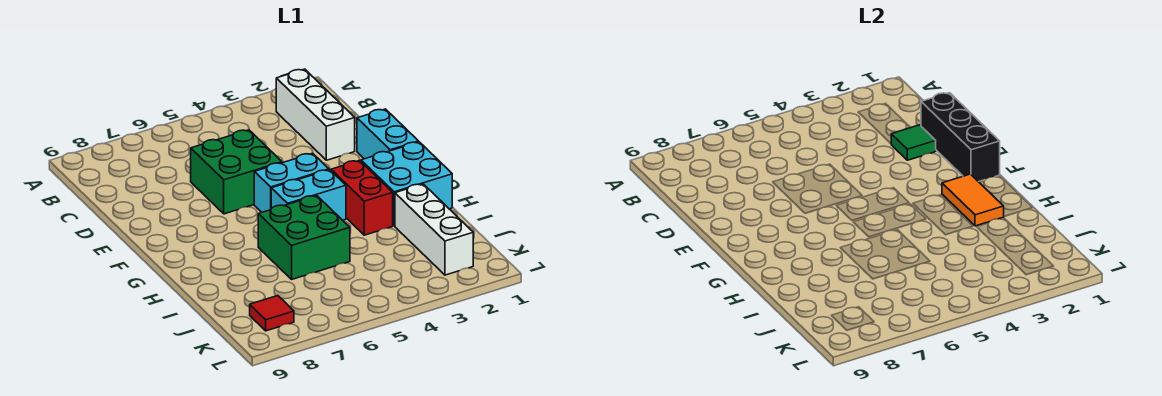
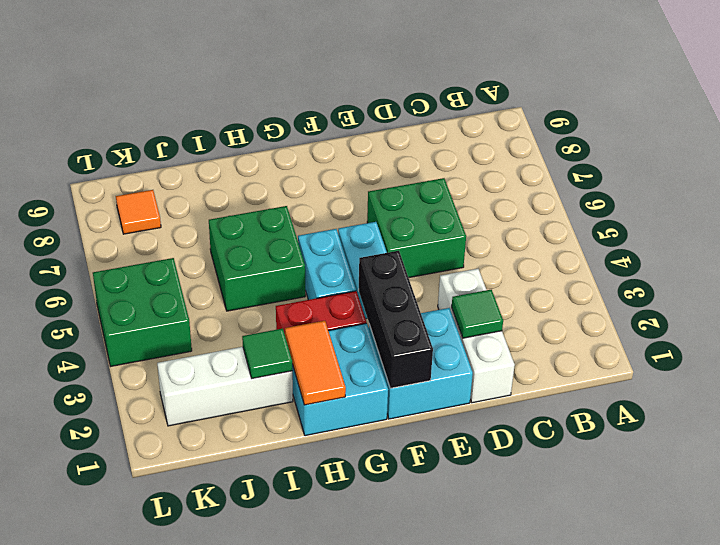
white 1x3 brick [276,69,355,160] -> white 1x3 brick turned to [438,269,515,403]
black 1x3 brick [921,93,1000,182] -> black 1x3 brick turned to [359,251,433,388]
cyan 1x2 brick [357,109,419,159] -> cyan 2x2 brick [369,308,473,419]
orange 1x2 tile [942,174,1004,226] -> orange 1x2 tile turned to [285,321,346,405]
none -> green 1x1 tile [242,328,292,379]
none -> green 2x2 brick [93,258,192,366]
red 1x1 tile [250,296,294,331] -> orange 1x1 tile [116,190,161,234]

